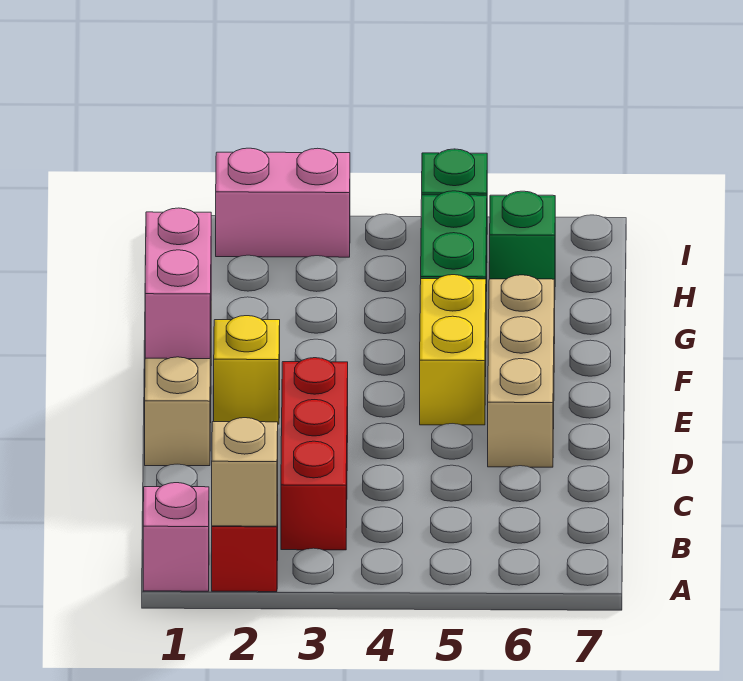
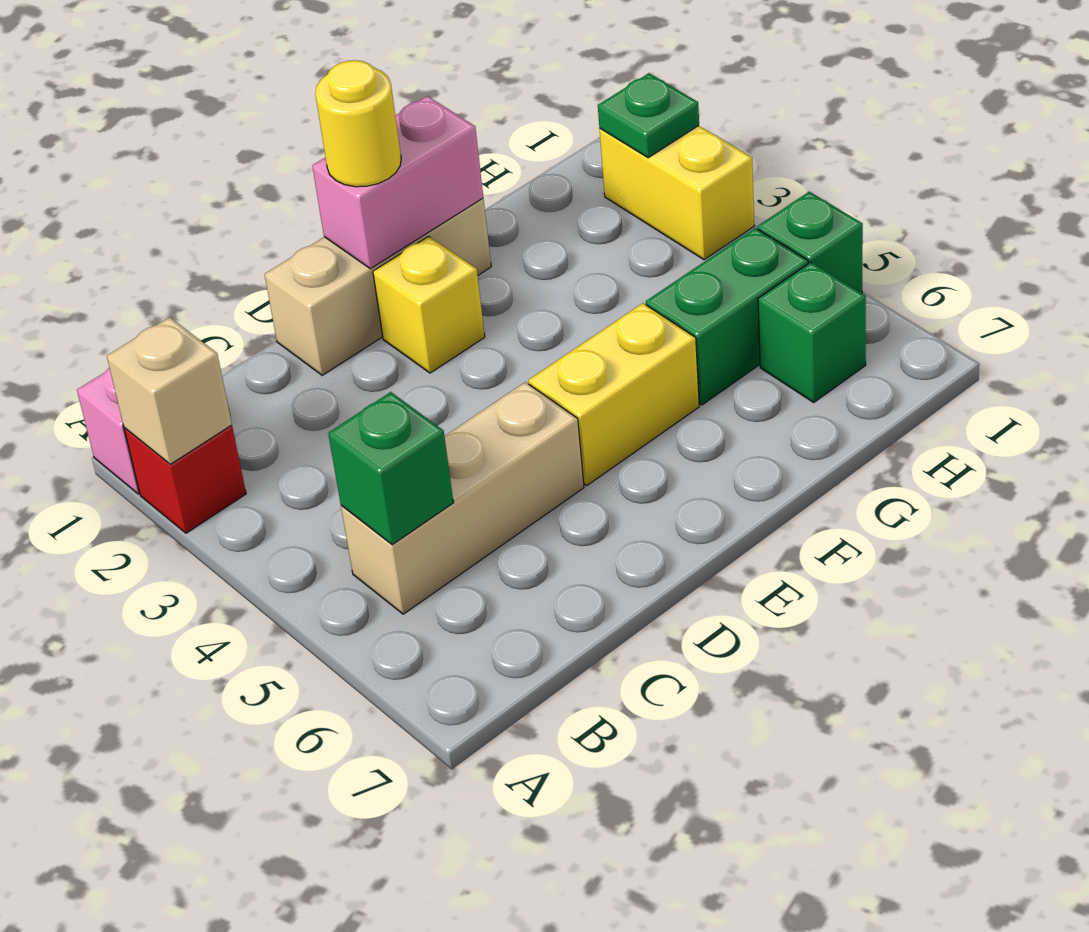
red 1x3 brick [281,358,348,550] -> none
none -> green 1x1 brick [328,392,453,545]
tan 1x3 brick [488,275,555,467] -> tan 1x3 brick moved to [341,382,584,614]
none -> yellow 1x1 round brick [315,60,401,187]
pink 1x2 brick [216,148,350,257] -> yellow 1x2 brick [600,126,754,260]
none -> green 1x1 plate [598,73,699,158]

